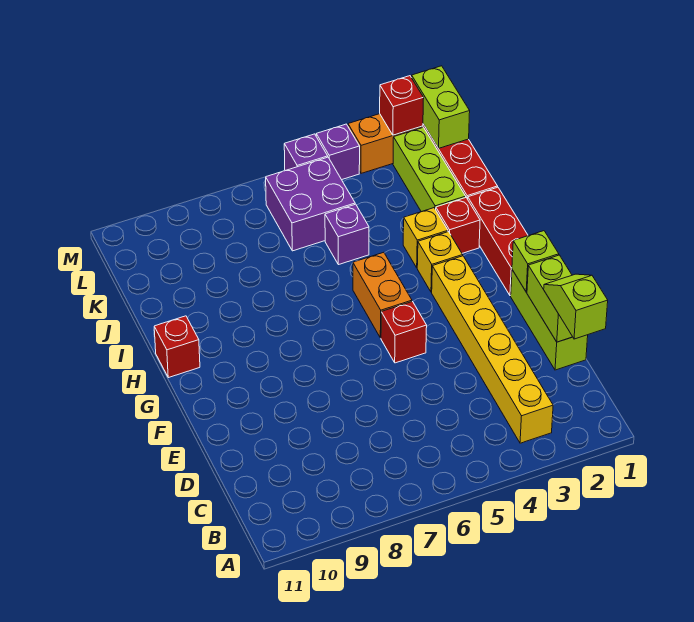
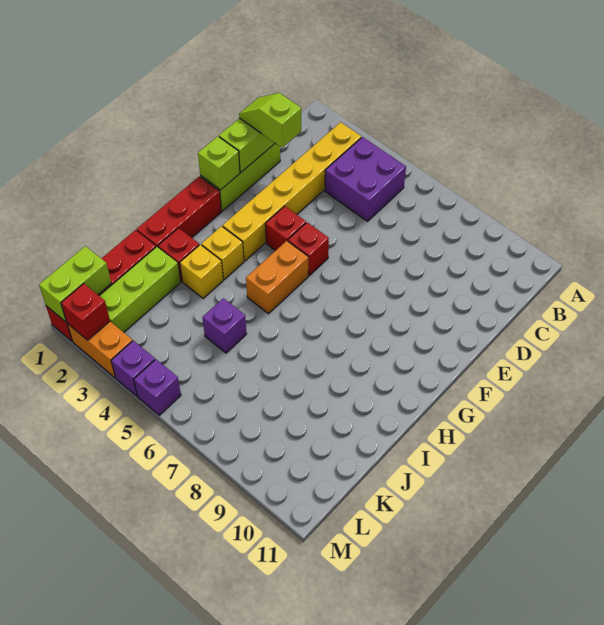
lime 1x2 slope [544,274,608,339] -> lime 1x2 slope turned to [239,93,301,148]
red 1x1 brick [154,316,200,378] -> red 1x1 brick moved to [265,206,306,251]
purple 2x2 brick [266,157,355,251] -> purple 2x2 brick moved to [325,137,406,221]

